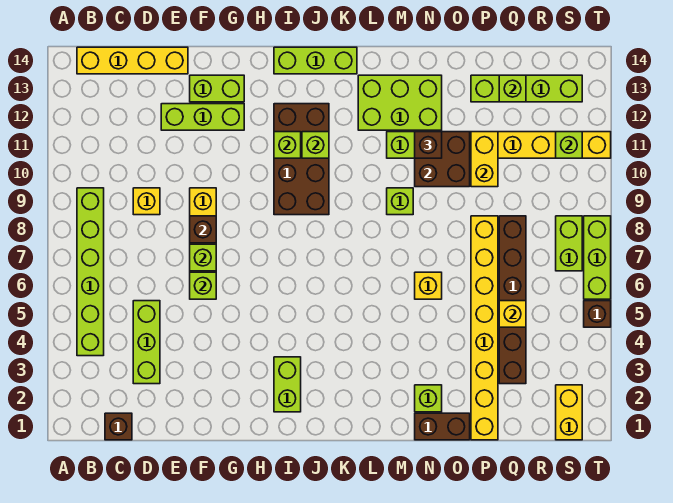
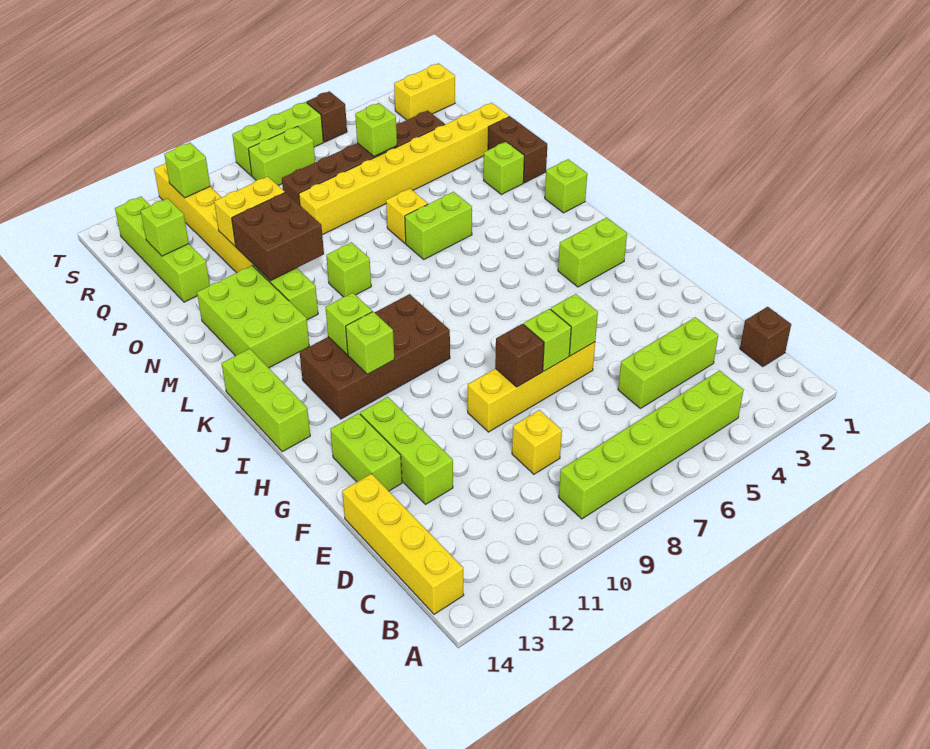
none -> lime 1x1 brick [545,159,587,213]
none -> lime 1x2 brick [405,192,472,259]
brown 1x1 brick [415,132,442,158] -> none
yellow 1x1 brick [499,301,526,327] -> lime 1x1 brick [355,103,397,156]

